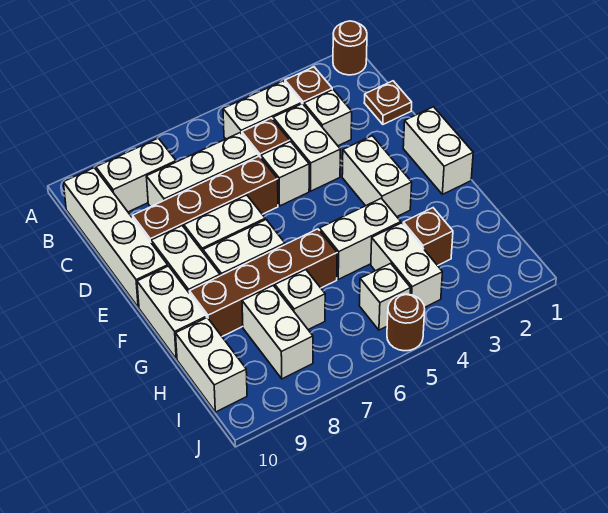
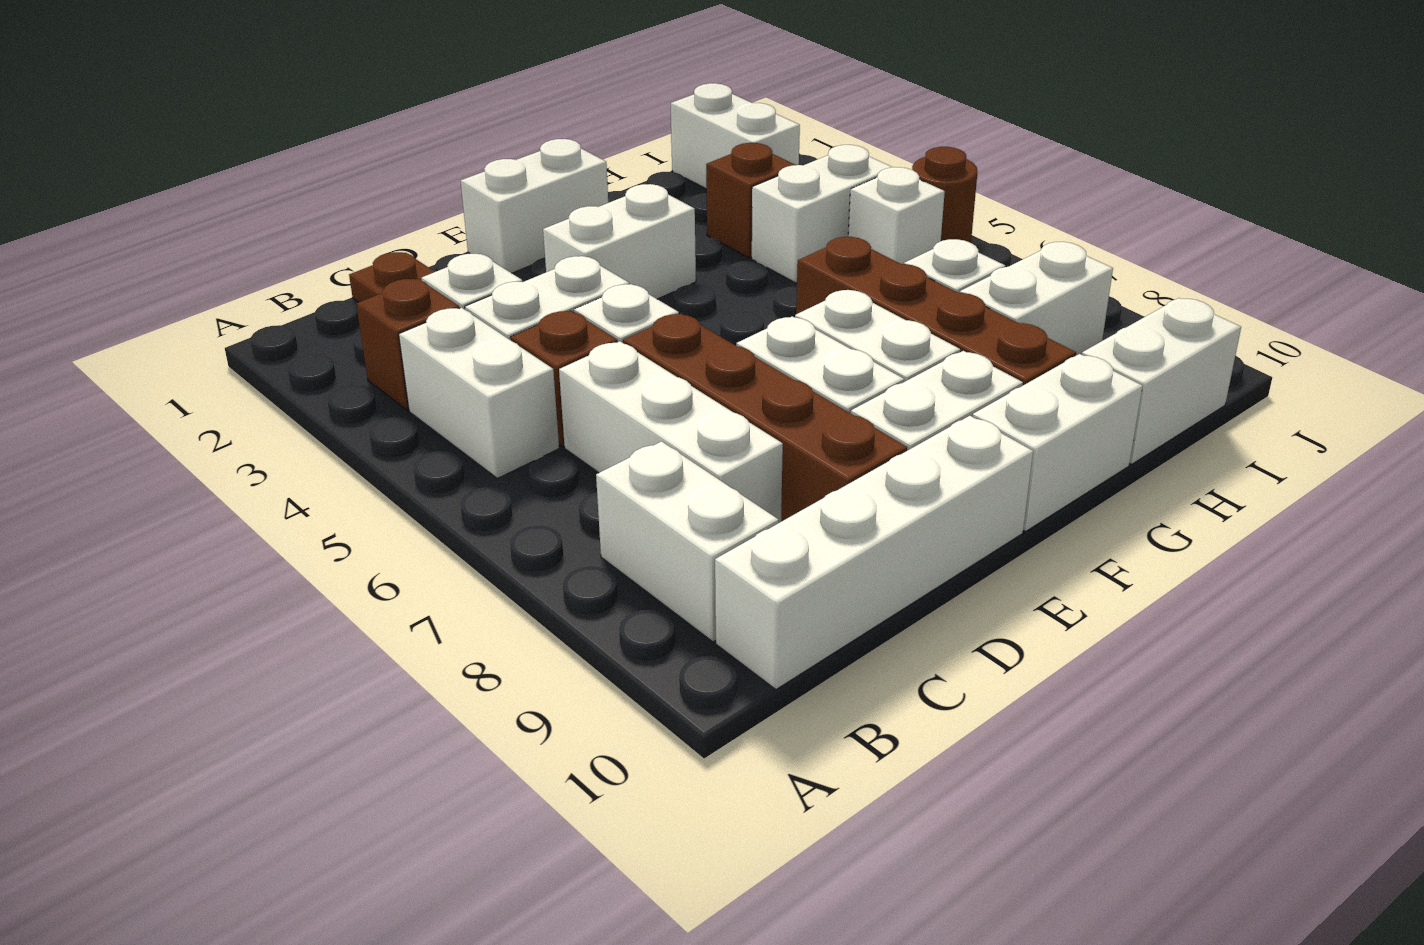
brown 1x1 round brick [333,21,367,75] -> none
white 1x2 brick [320,198,401,279] -> white 1x2 brick moved to [671,83,800,189]

